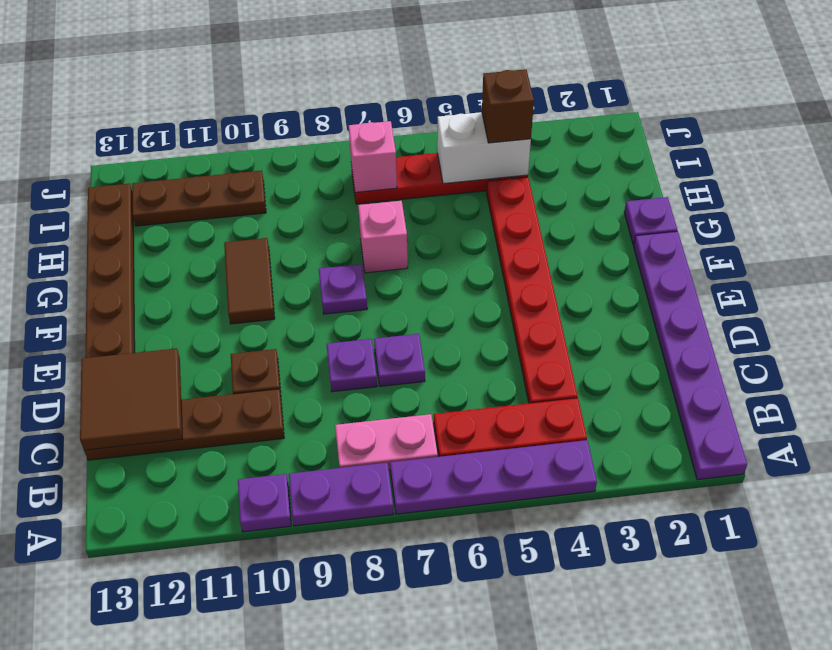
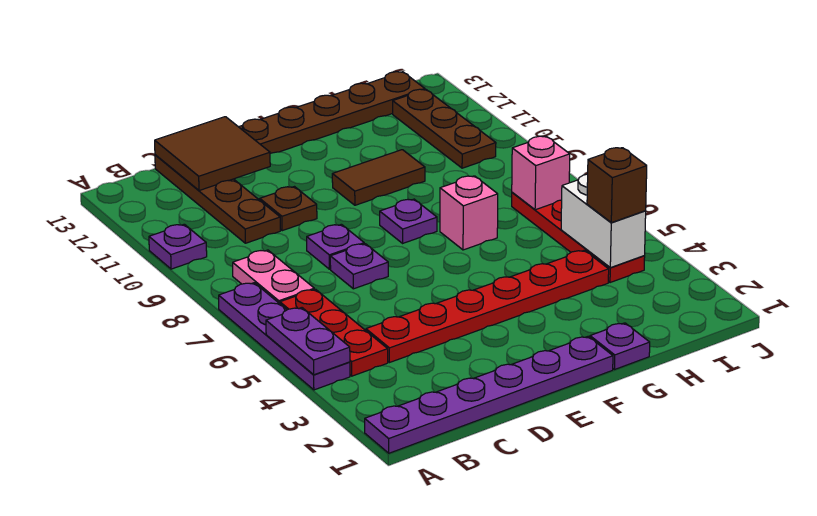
purple 1x2 plate [289,463,394,526] -> purple 1x2 plate moved to [266,308,350,375]

